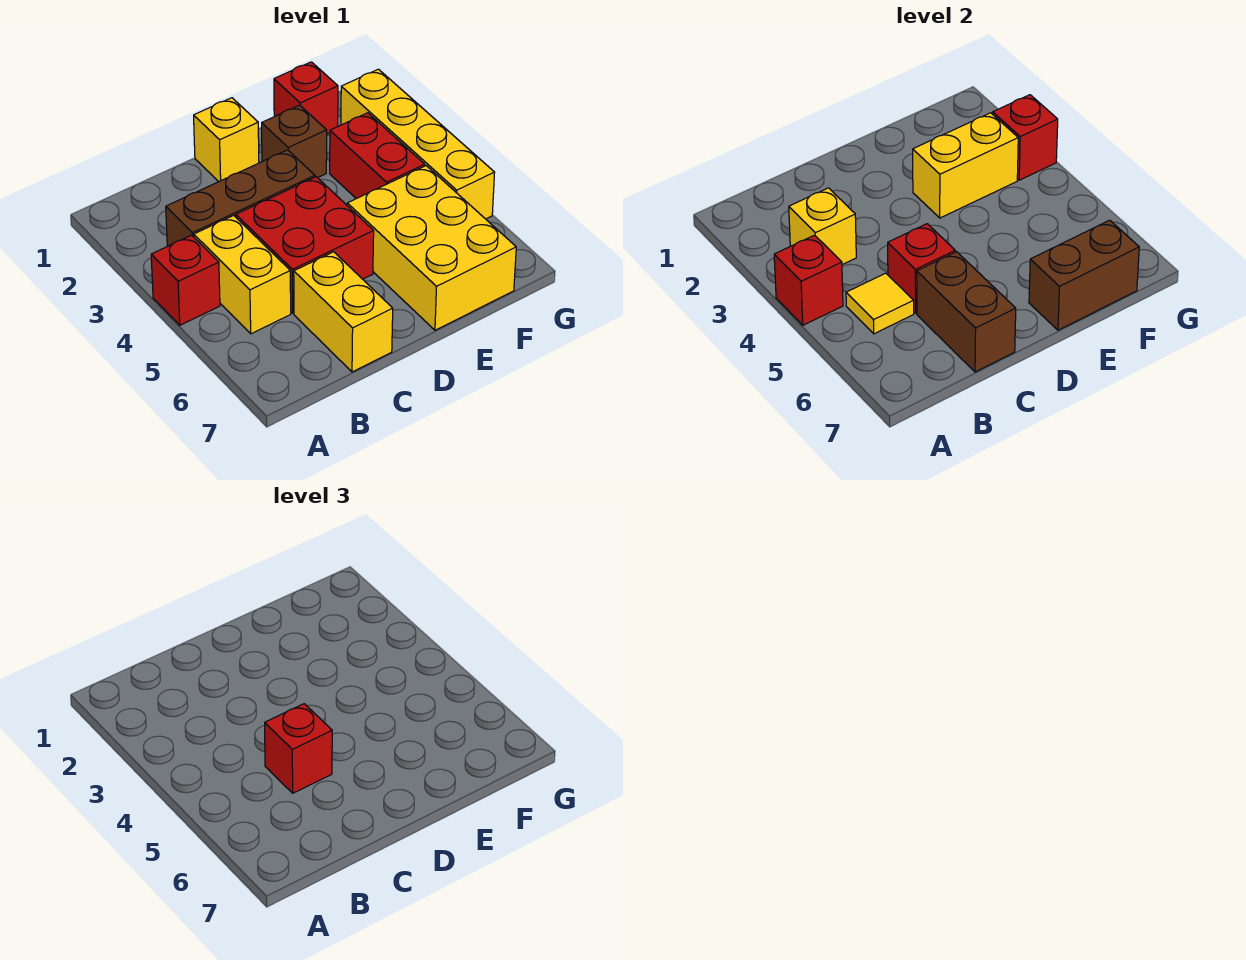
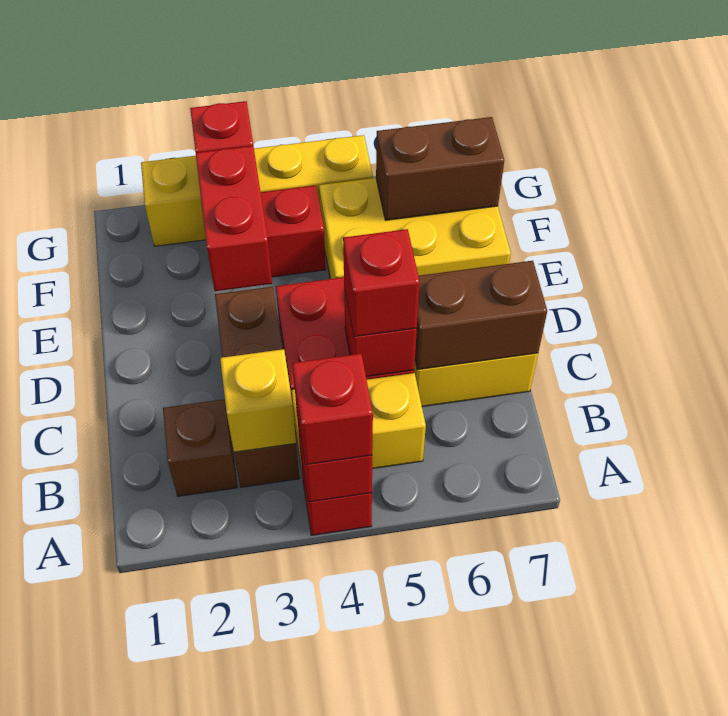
yellow 1x1 tile [846,273,914,334] -> none
yellow 1x1 brick [194,98,259,181] -> none
brown 1x1 brick [262,105,327,178] -> brown 1x1 brick moved to [163,399,237,496]
yellow 1x2 brick [913,113,1018,218] -> red 1x2 brick [196,146,272,291]
brown 1x2 brick [1029,220,1139,330] -> brown 1x2 brick turned to [376,117,504,220]
red 1x1 brick [274,62,338,134] -> red 1x1 brick moved to [292,354,373,465]

